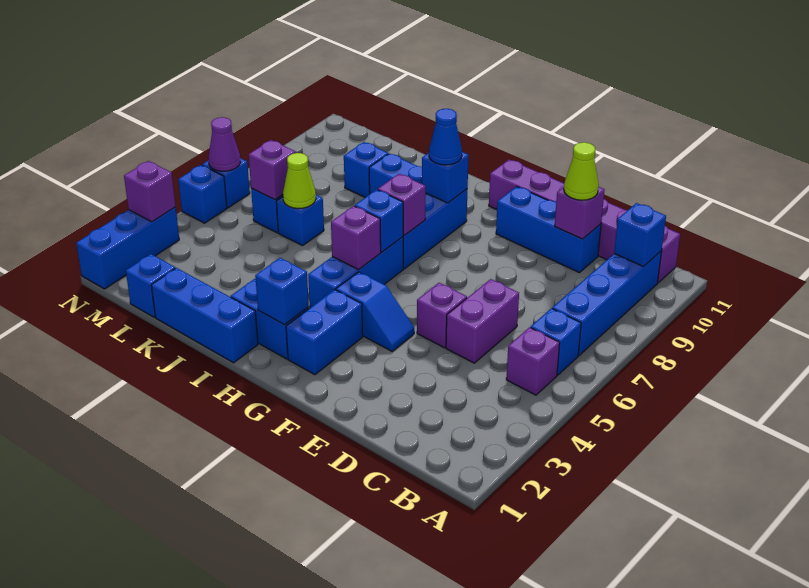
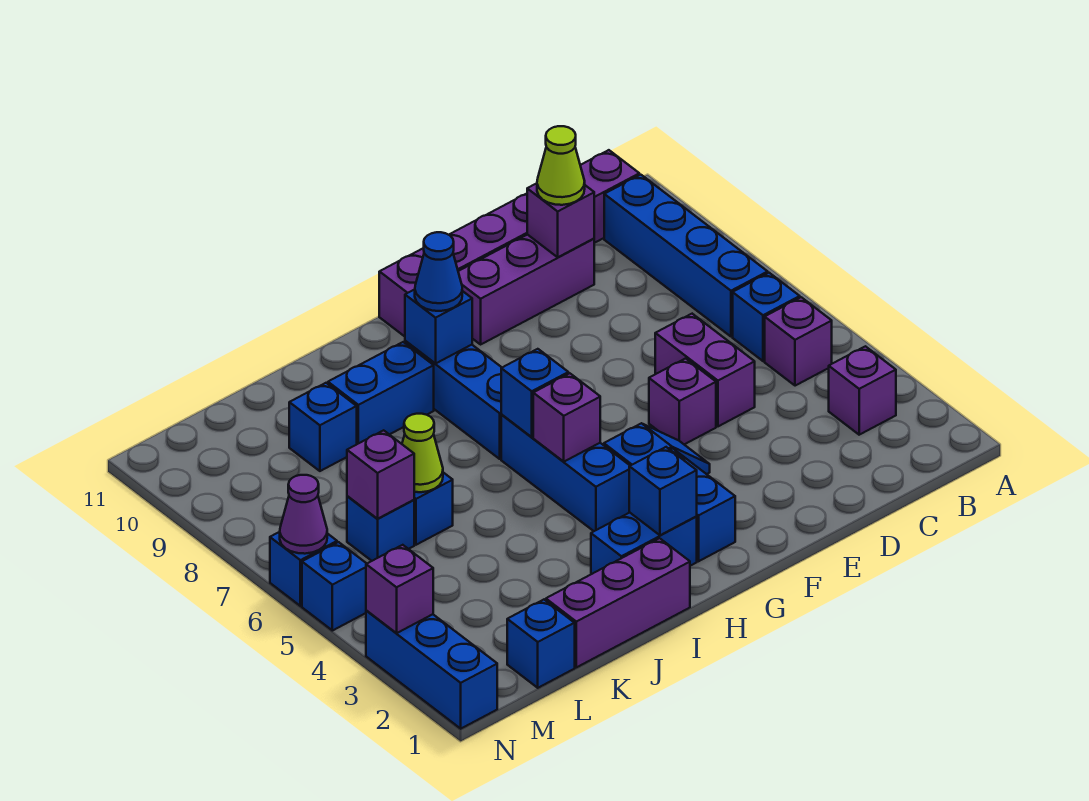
blue 1x1 brick [614,203,666,267] -> none
blue 1x3 brick [496,186,601,273] -> purple 1x3 brick [458,235,594,344]
purple 1x1 brick [378,174,426,235] -> purple 1x1 brick moved to [829,346,896,435]
blue 1x3 brick [151,268,258,363] -> purple 1x3 brick [546,538,690,667]

